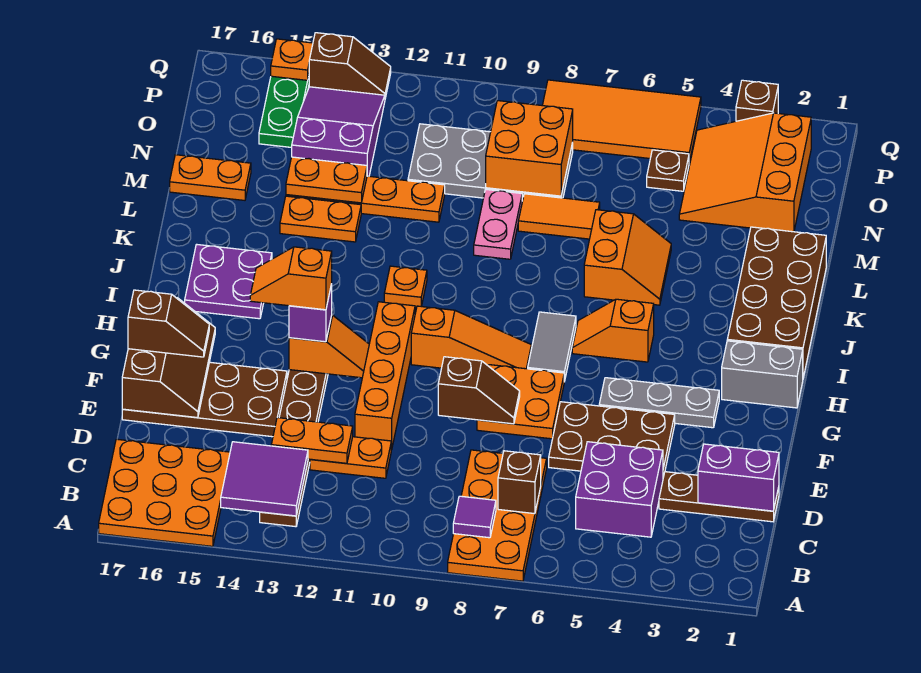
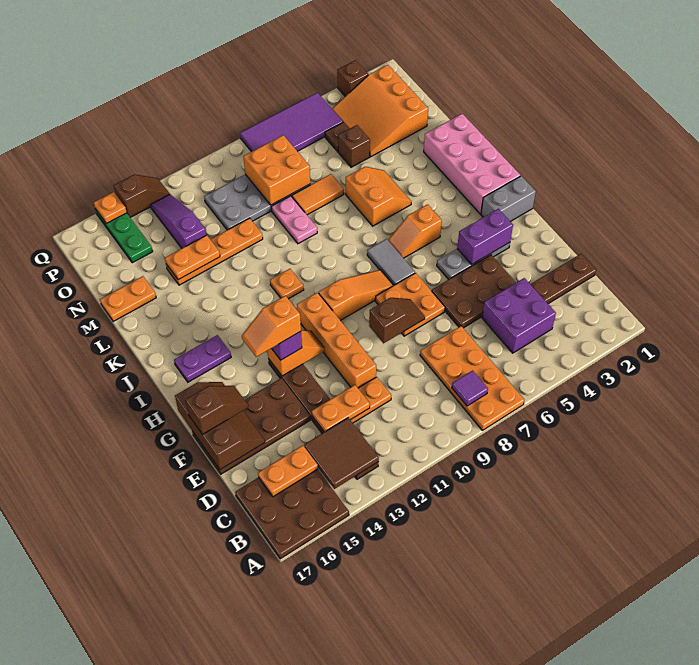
orange 3x3 plate [99,439,230,546] -> brown 3x3 plate [235,469,349,559]
purple 2x2 tile [221,442,308,516] -> brown 2x2 tile [304,418,379,489]
brown 1x1 brick [498,451,541,514] -> brown 1x1 brick moved to [338,125,370,167]
purple 1x2 brick [698,444,779,511] -> purple 1x2 brick moved to [457,209,513,265]
brown 2x4 brick [727,227,826,378] -> pink 2x4 brick [424,114,521,214]
purple 2x2 plate [185,244,272,319] -> purple 1x2 plate [174,335,231,382]
orange 1x2 plate [280,196,361,242] -> orange 1x2 plate moved to [258,445,318,497]
purple 2x3 slope [292,87,385,176] -> purple 1x3 slope [150,194,206,248]
orange 2x4 tile [542,80,701,162] -> purple 2x4 tile [240,93,343,152]

